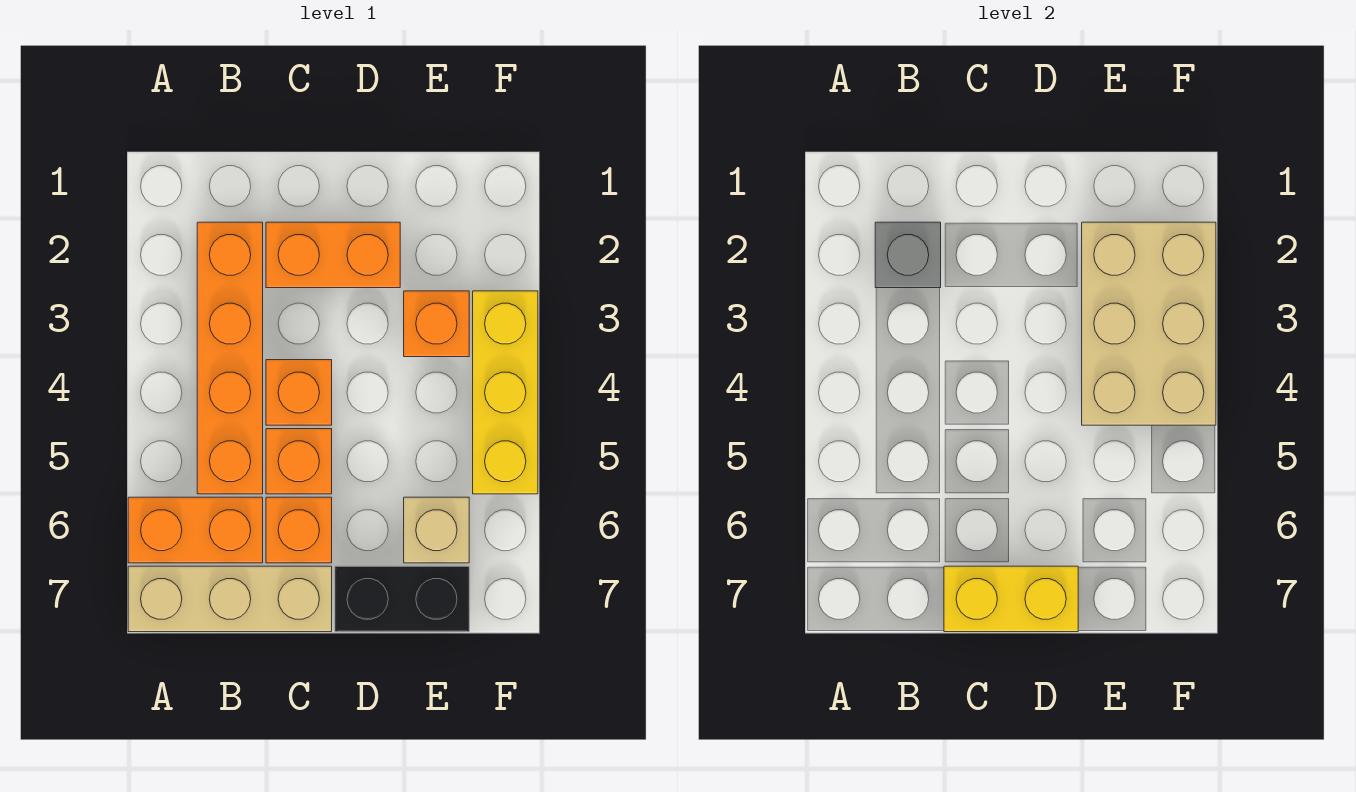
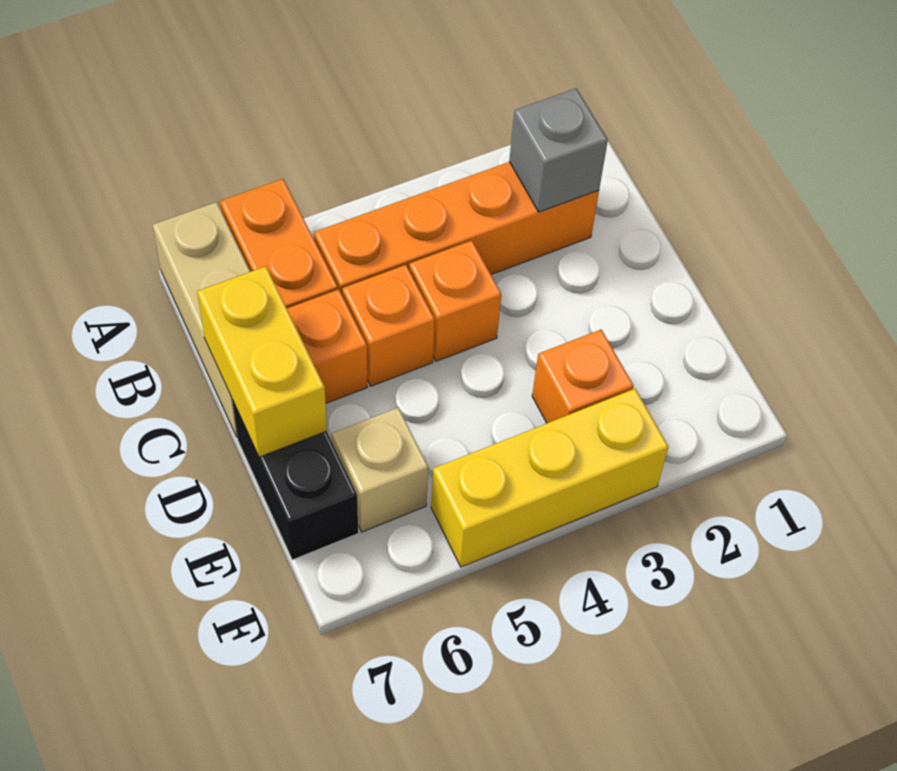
orange 1x2 brick [266,222,400,288] -> none
tan 2x3 brick [1082,222,1216,425] -> none

